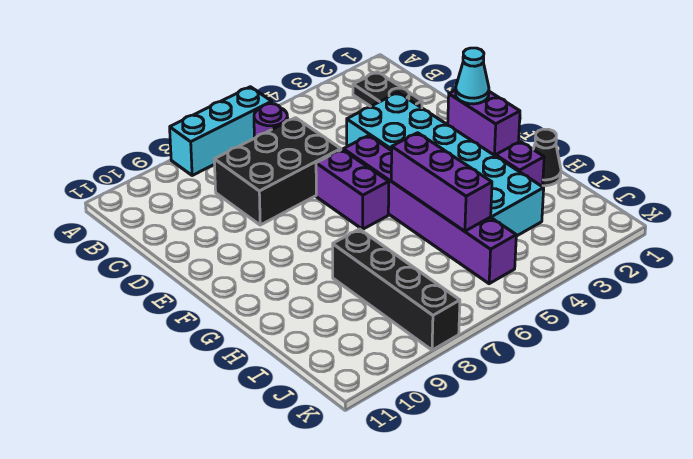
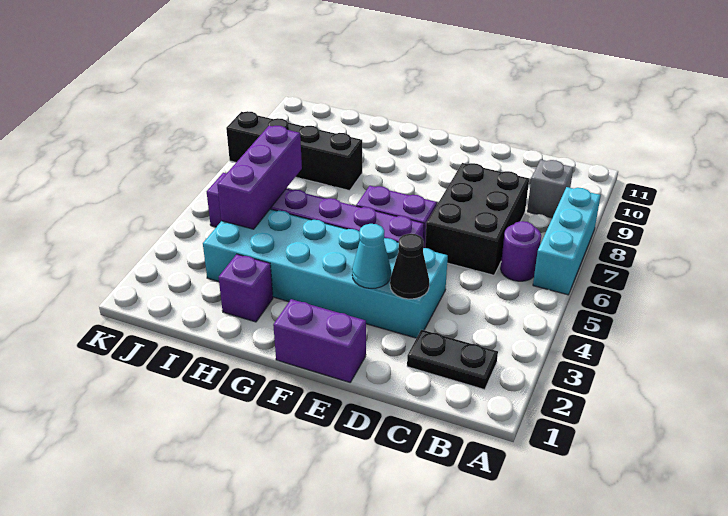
none -> grey 1x1 brick [527,160,573,218]
cyan 1x1 cone [456,48,489,104] -> cyan 1x1 cone moved to [352,224,391,288]
purple 1x3 brick [391,133,492,231] -> purple 1x3 brick turned to [217,126,302,229]
black 1x1 cone [533,129,561,186] -> black 1x1 cone moved to [390,234,429,299]

